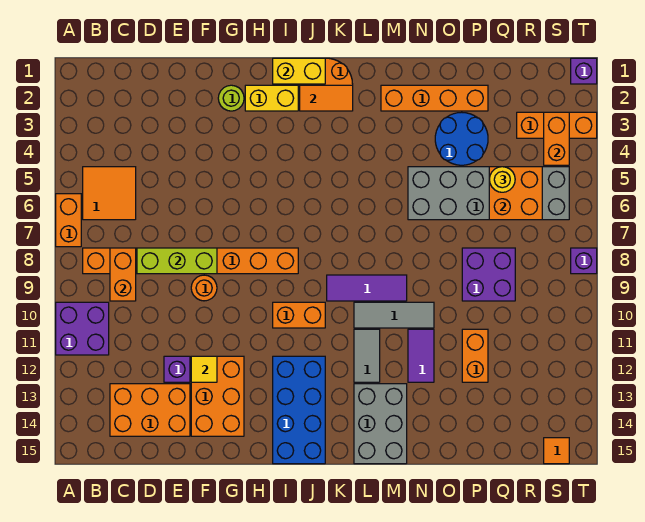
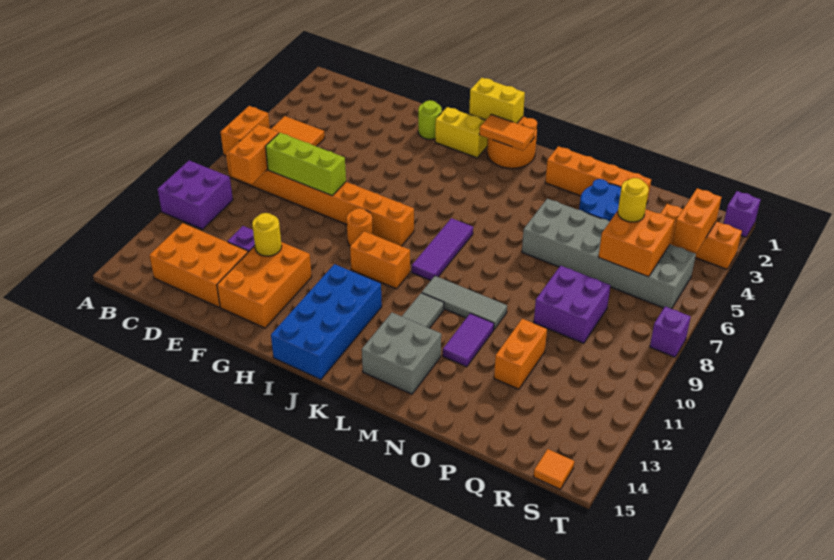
orange 1x1 round brick [191,275,217,301] -> orange 1x1 round brick moved to [347,208,373,246]
yellow 1x1 tile [191,356,217,382] -> yellow 1x1 round brick [252,213,282,256]
purple 1x3 tile [327,275,407,301] -> purple 1x3 tile turned to [412,218,473,280]
grey 2x3 brick [354,384,407,464] -> grey 2x2 brick [362,312,441,394]

